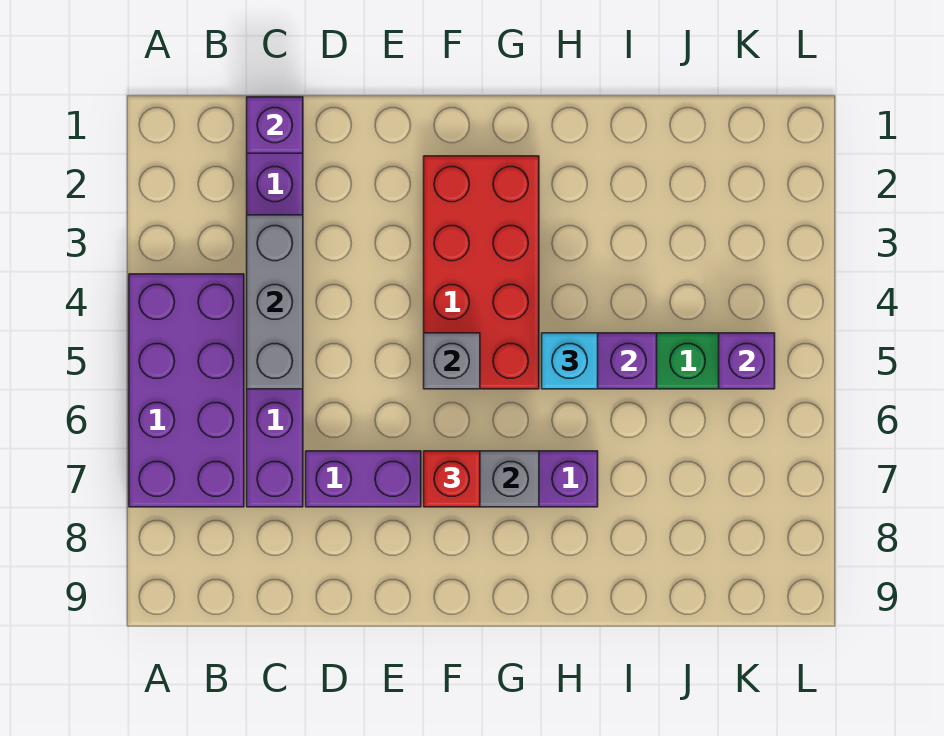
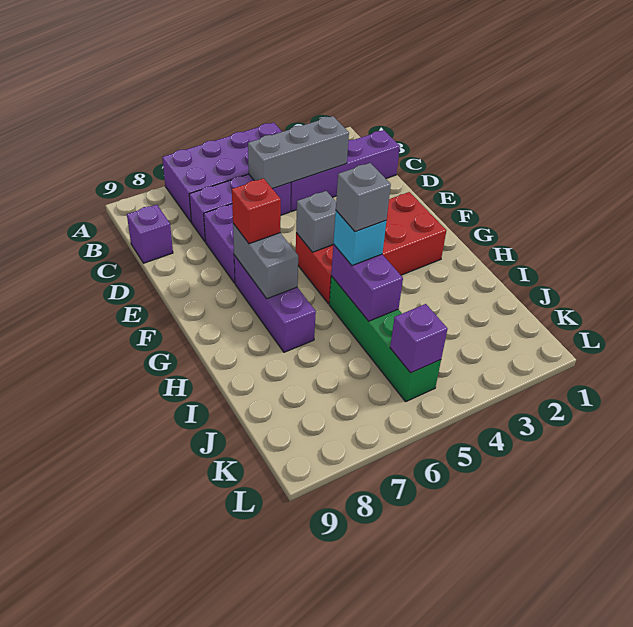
purple 1x1 brick [247,97,303,153] -> purple 1x1 brick moved to [127,204,173,263]
none -> grey 1x1 brick [336,163,391,232]

